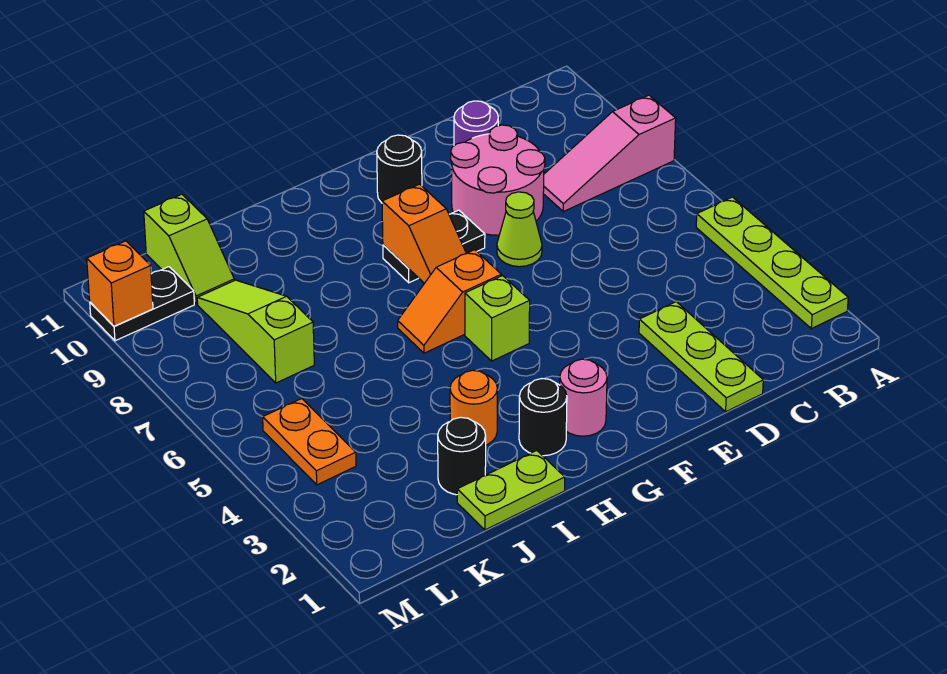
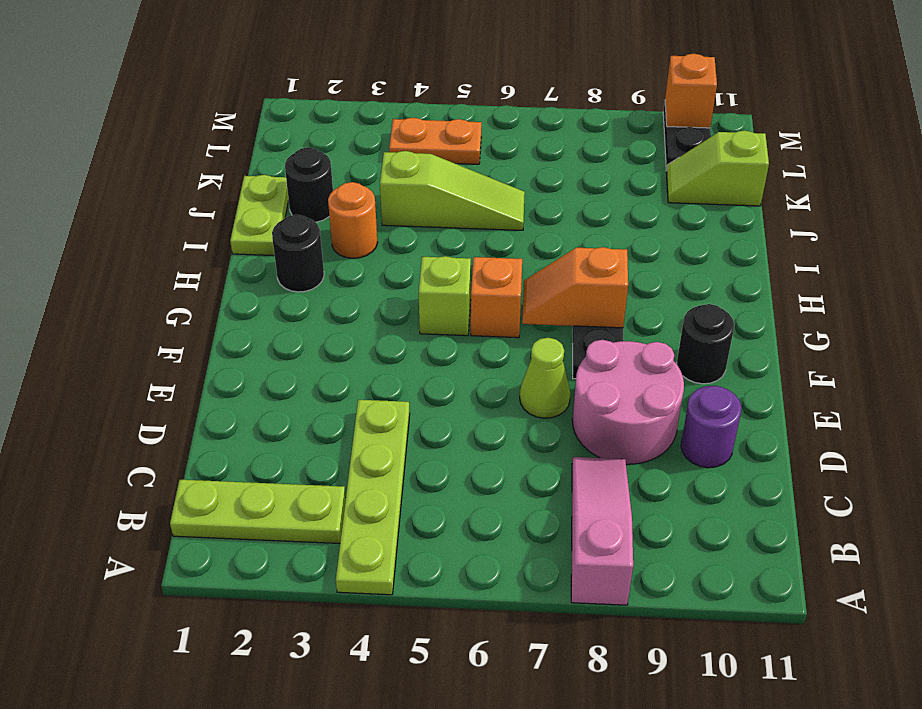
lime 1x4 plate [696,197,848,329] -> lime 1x4 plate turned to [336,400,410,595]
lime 1x3 plate [639,302,763,412] -> lime 1x3 plate moved to [170,480,346,543]
pink 1x1 round brick [560,359,607,436] -> none
lime 1x3 slope [197,280,314,383] -> lime 1x3 slope moved to [380,151,525,230]

